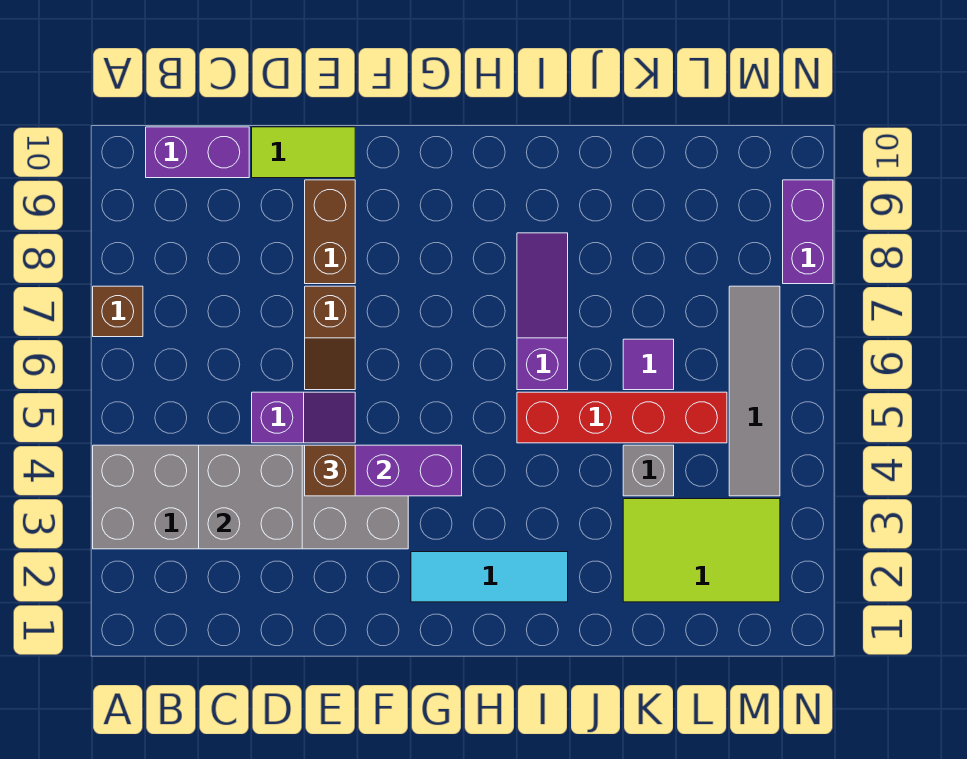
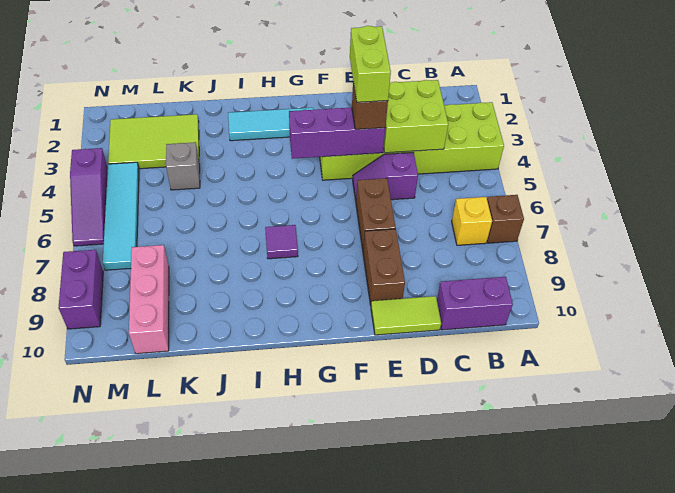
grey 2x6 brick [93,445,408,549] -> lime 2x6 brick [320,102,504,180]
none -> yellow 1x1 brick [452,197,492,245]
grey 2x2 brick [199,445,302,549] -> lime 2x2 brick [384,80,448,153]
none -> lime 1x2 brick [350,26,391,102]
brown 1x2 slope [305,286,355,390] -> brown 1x2 brick [356,178,396,249]
red 1x4 brick [517,392,727,443] -> none
purple 1x3 slope [517,233,568,390] -> purple 1x3 slope moved to [70,148,108,246]
purple 1x1 tile [623,339,674,390] -> purple 1x1 tile moved to [265,225,298,259]
none -> pink 1x3 brick [129,245,169,354]
grey 1x4 tile [729,286,780,496] -> cyan 1x4 tile [103,162,139,270]

